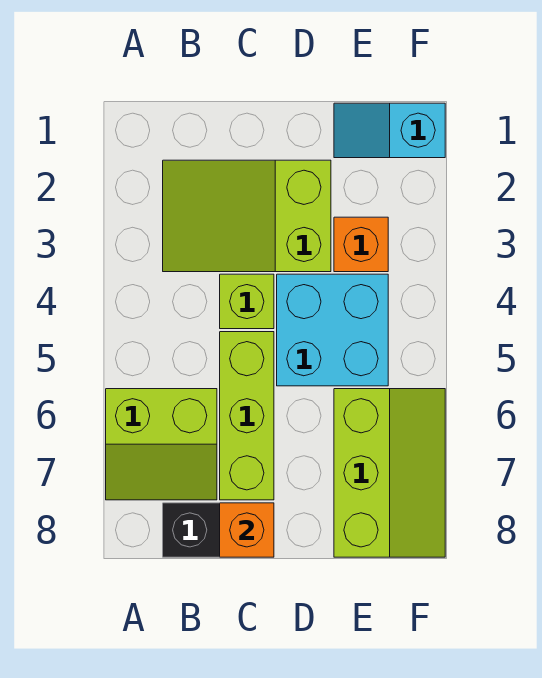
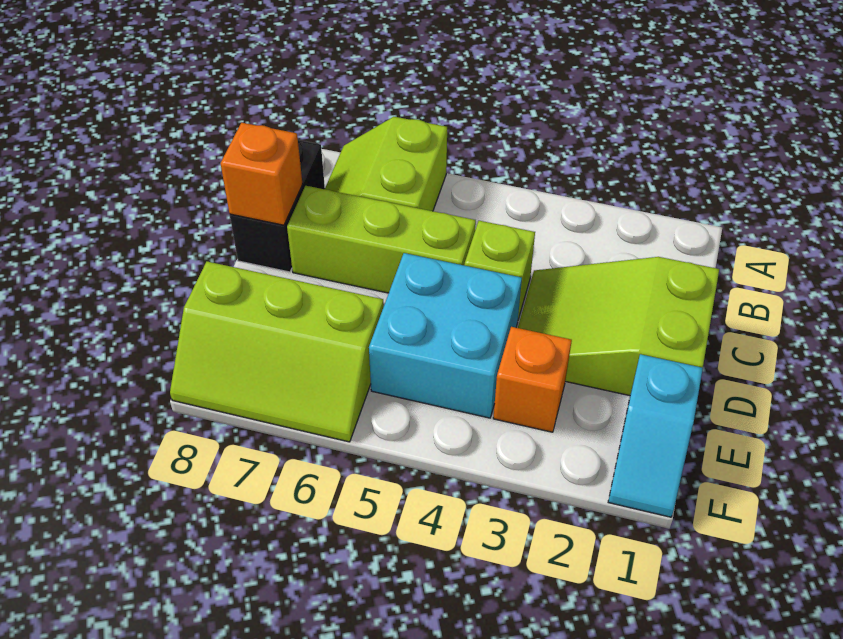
lime 2x3 slope [163,160,331,272] -> lime 2x3 slope turned to [518,257,719,396]
cyan 1x2 slope [334,103,445,158] -> cyan 1x2 slope turned to [608,354,703,517]

